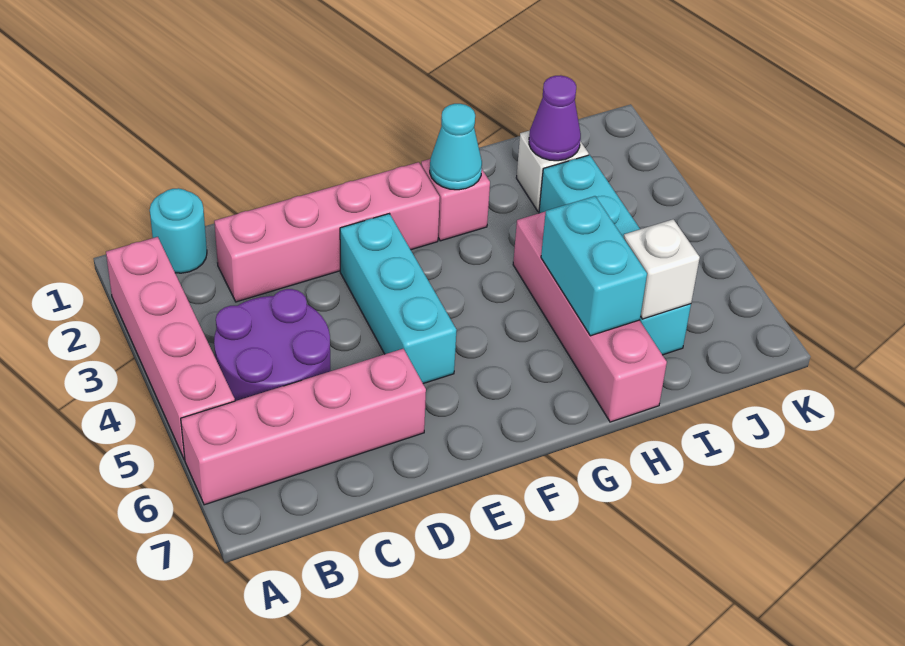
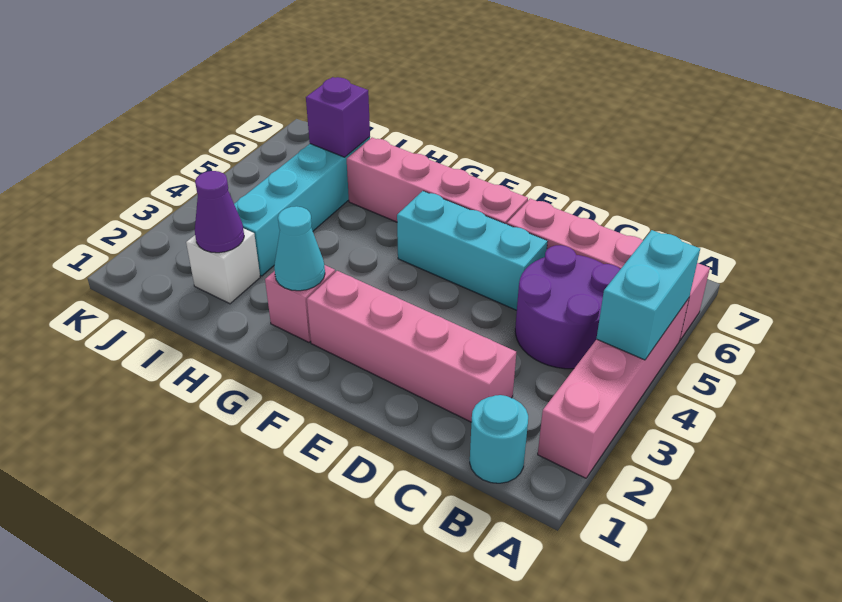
cyan 1x3 brick [340,214,456,384] -> cyan 1x3 brick turned to [397,191,548,310]
pink 1x4 brick [513,212,667,422] -> pink 1x4 brick turned to [347,138,528,224]
cyan 1x2 brick [541,196,647,336] -> cyan 1x2 brick moved to [596,230,700,360]
white 1x1 brick [624,219,700,319] -> purple 1x1 brick [306,77,370,157]

